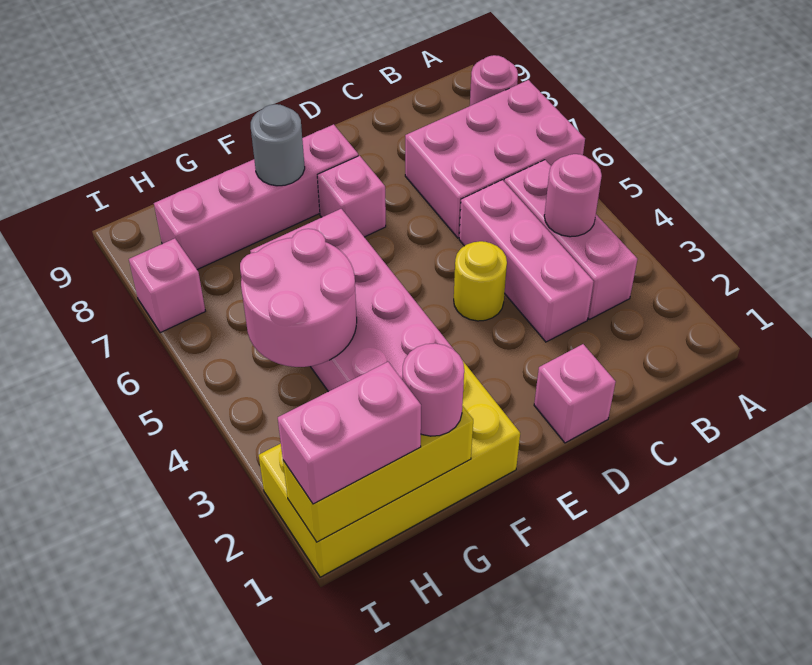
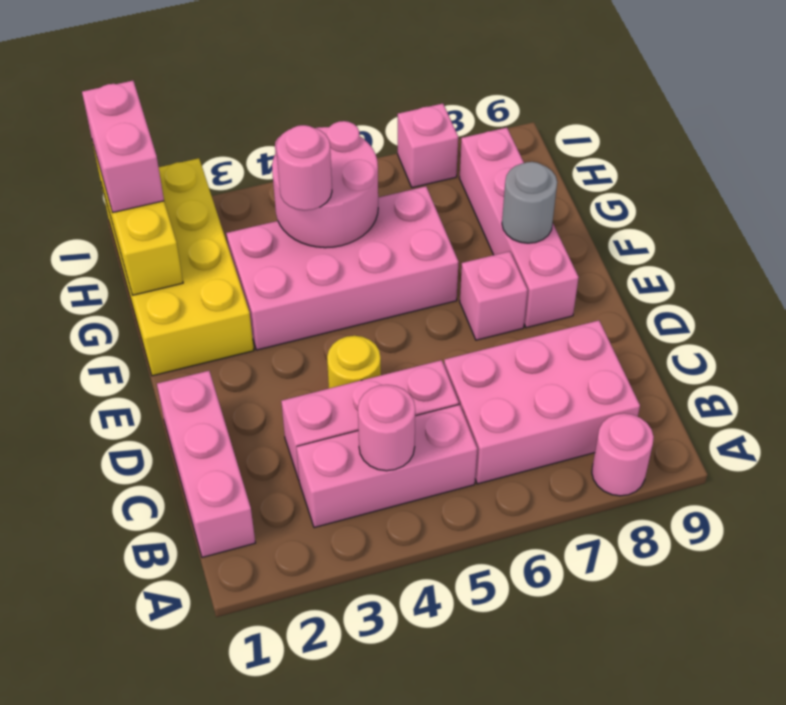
pink 2x3 brick [405,80,585,238] -> pink 2x3 brick turned to [444,320,640,484]
pink 1x1 brick [534,344,616,443] -> pink 1x3 brick [157,371,255,557]
pink 1x1 round brick [403,343,464,436] -> pink 1x1 round brick moved to [276,125,332,210]

